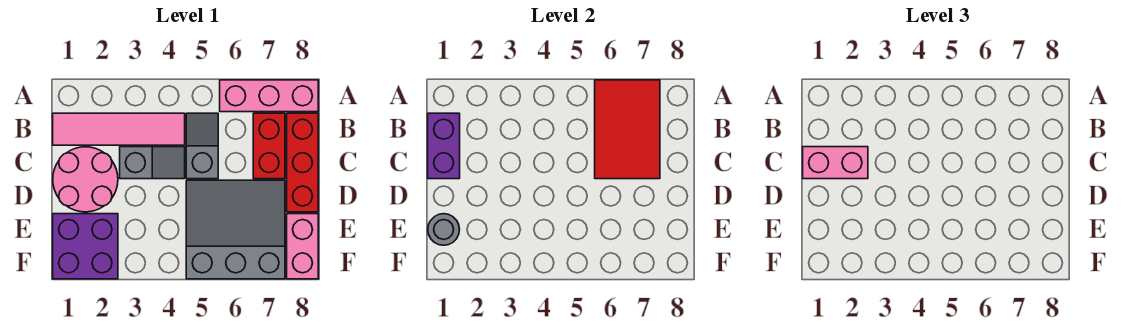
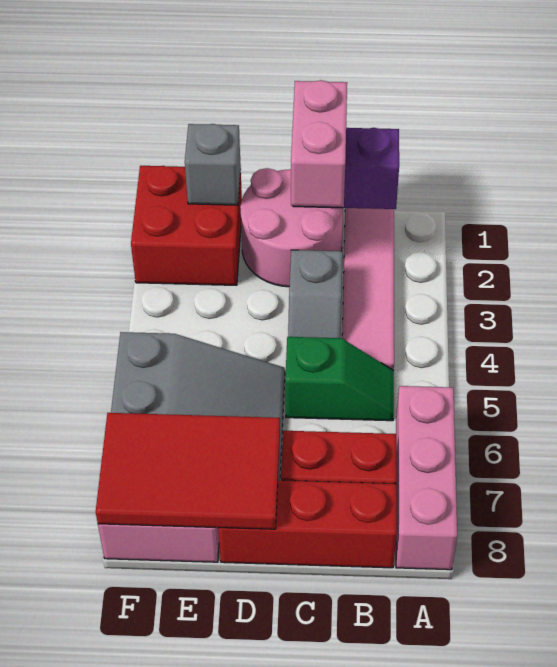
red 2x3 tile [595,80,660,179] -> red 2x3 tile moved to [96,413,280,529]
grey 1x2 slope [186,113,218,179] -> green 1x2 slope [285,337,394,421]
purple 2x2 brick [53,214,118,279] -> red 2x2 brick [131,166,242,285]
grey 1x1 round brick [428,214,460,245] -> grey 1x1 brick [185,124,241,205]

